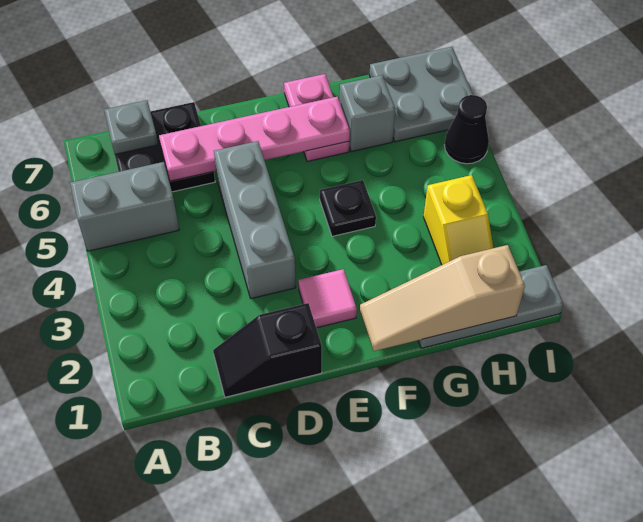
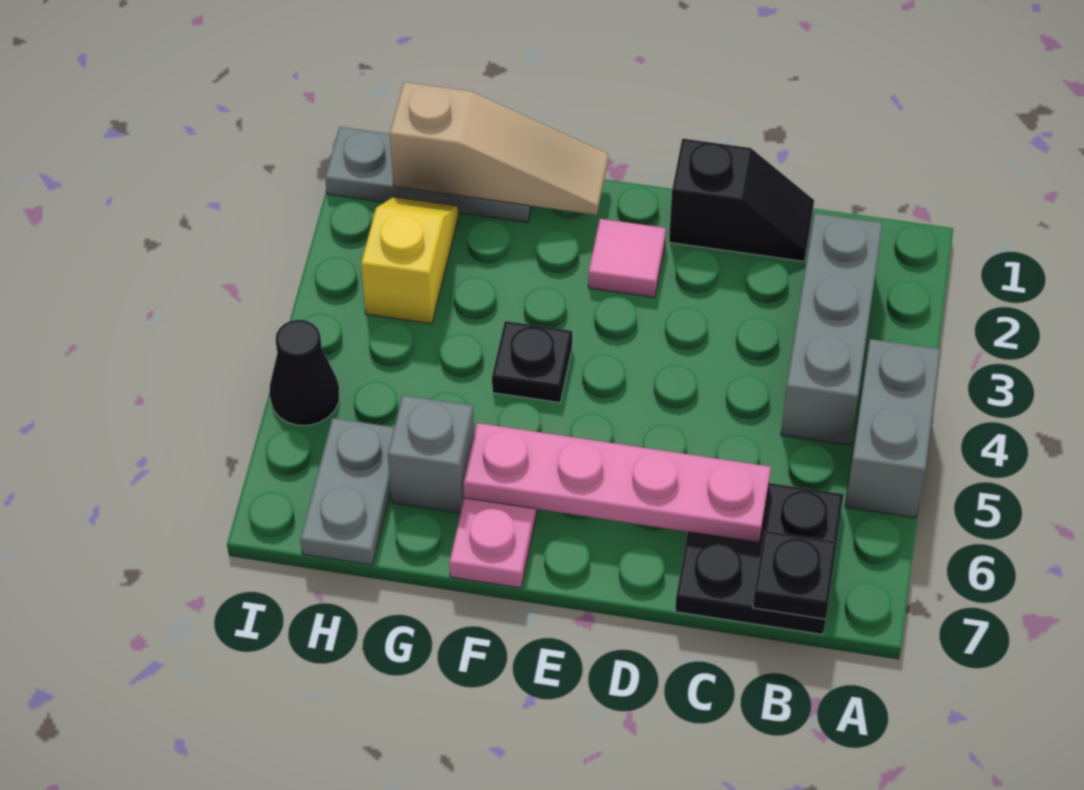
grey 1x2 brick [70,162,179,251] -> grey 1x2 brick turned to [845,339,940,518]
grey 1x1 plate [104,100,158,154] -> black 1x1 plate [753,531,837,619]
grey 1x3 brick [214,141,296,299] -> grey 1x3 brick moved to [781,213,882,445]
grey 2x2 plate [370,47,473,142] -> grey 1x2 plate [300,418,394,565]

